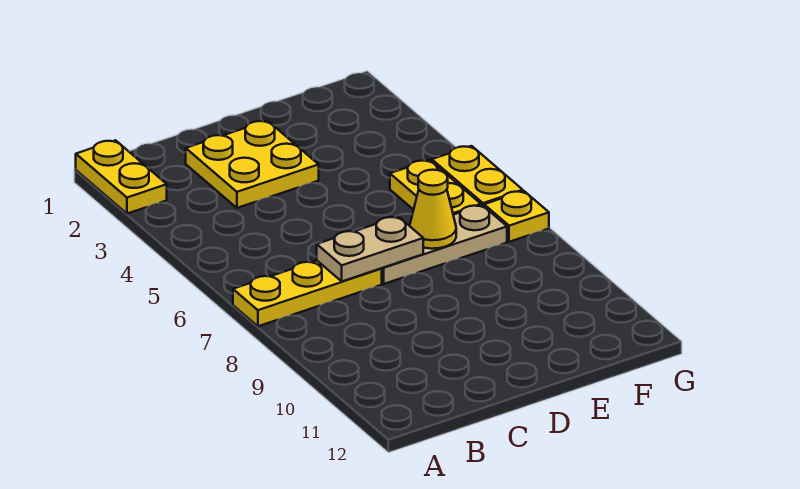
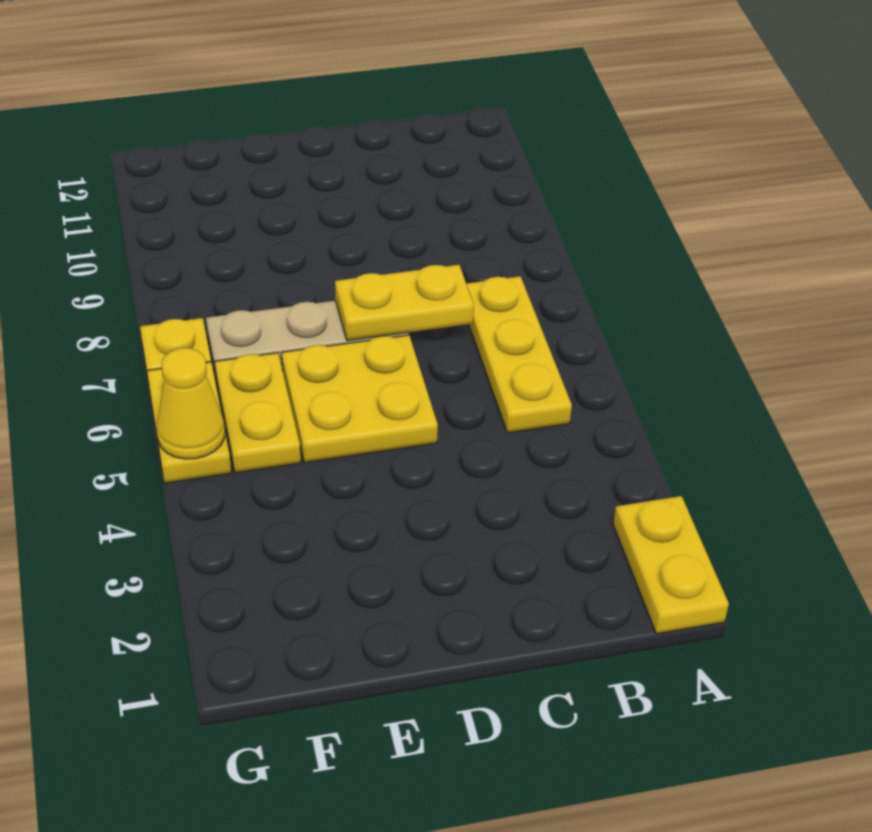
yellow 1x3 plate [233,261,382,326] -> yellow 1x3 plate turned to [466,276,572,433]
yellow 2x2 plate [186,121,319,208] -> yellow 2x2 plate moved to [282,335,438,463]
tan 1x2 plate [317,217,423,281] -> yellow 1x2 plate [335,265,474,341]
yellow 1x1 cone [410,170,456,249] -> yellow 1x1 cone moved to [157,348,225,459]

